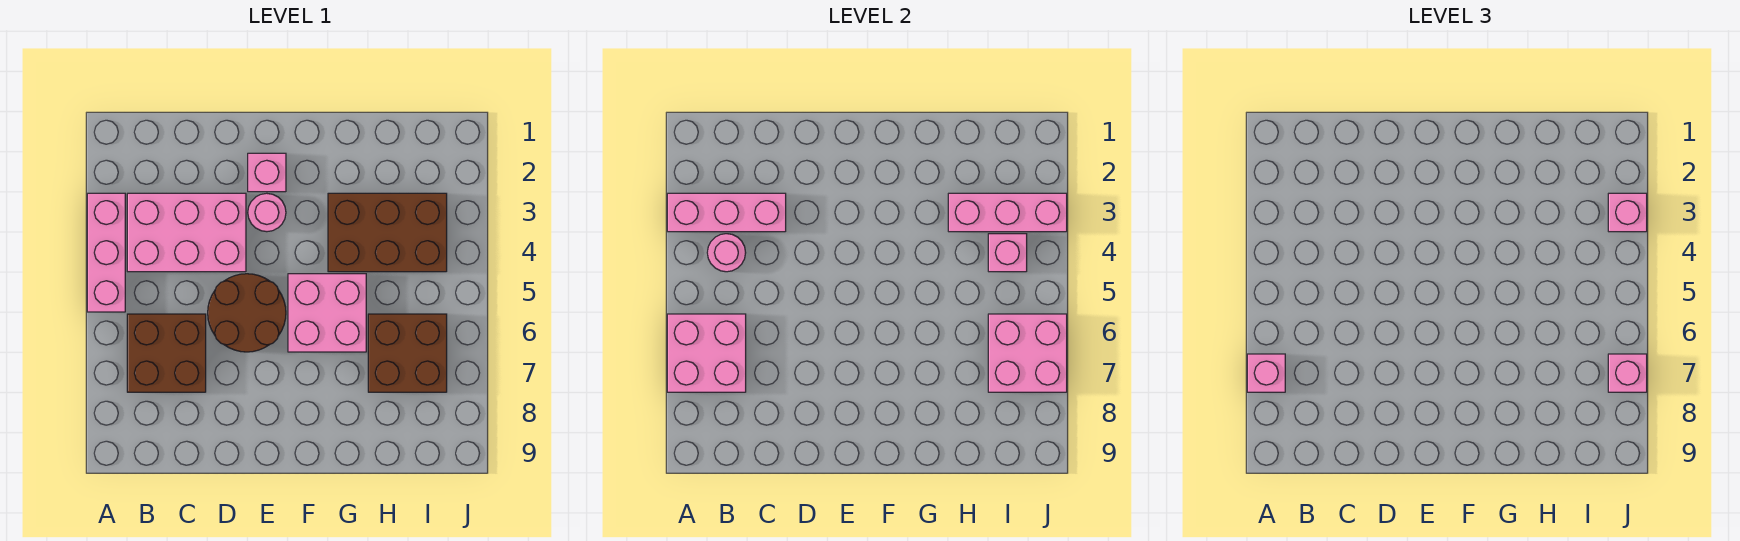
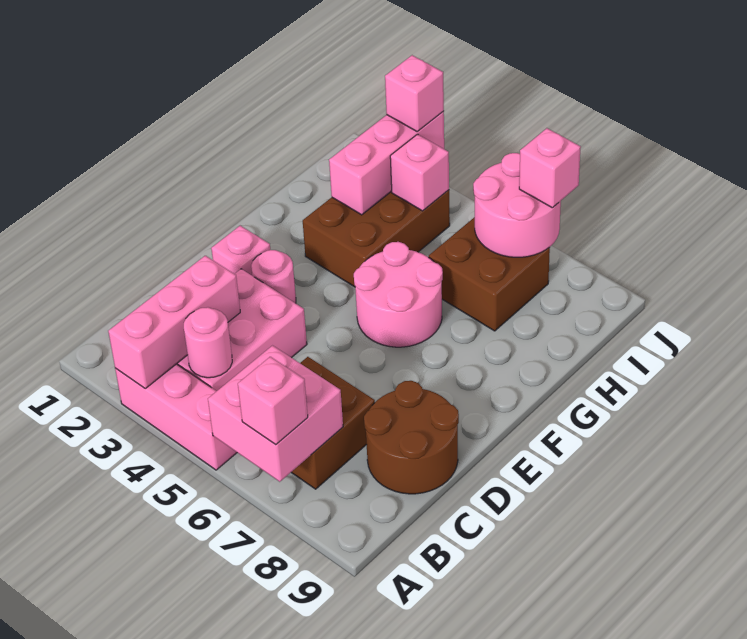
brown 2x2 round brick [208,274,286,352] -> brown 2x2 round brick moved to [364,381,459,494]
pink 2x2 brick [288,274,366,352] -> pink 2x2 round brick [354,242,443,347]
pink 2x2 brick [988,314,1067,392] -> pink 2x2 round brick [473,153,561,257]

